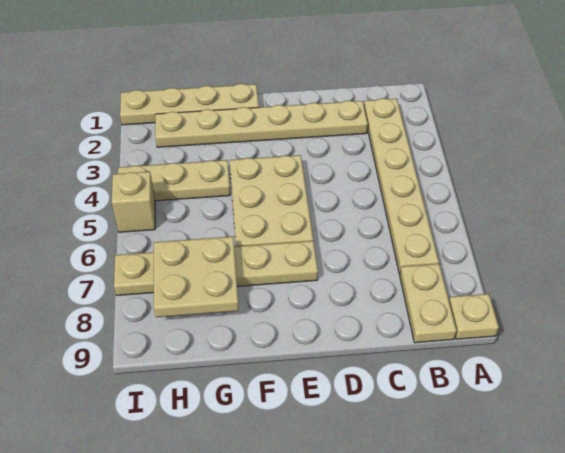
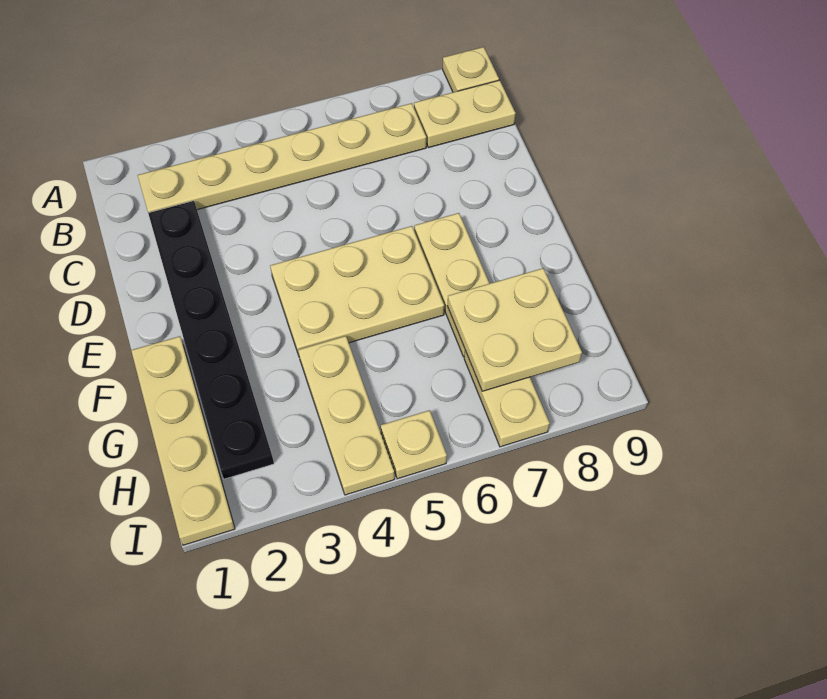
tan 1x6 plate [155,101,368,147] -> black 1x6 plate [148,201,274,479]
tan 1x1 brick [112,172,155,232] -> tan 1x1 plate [381,410,447,479]

